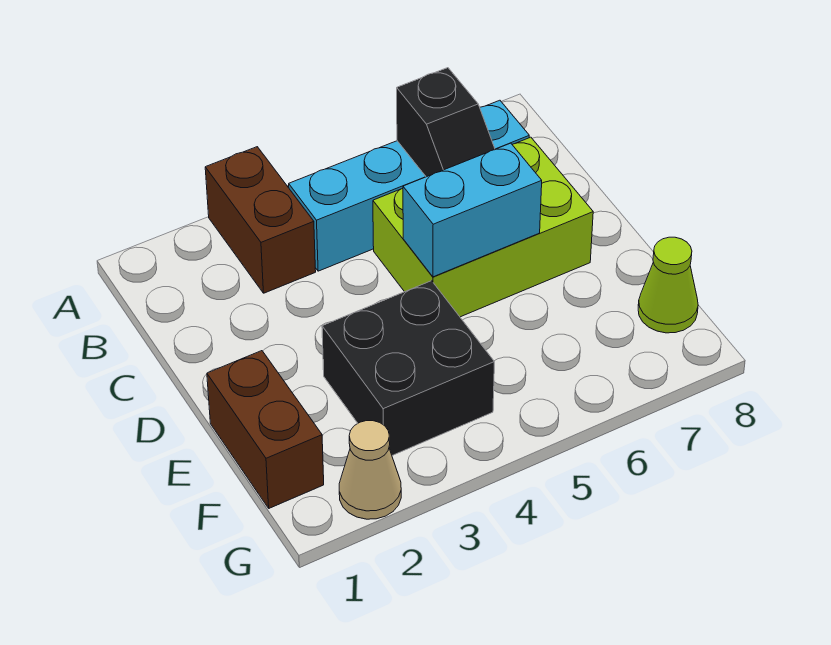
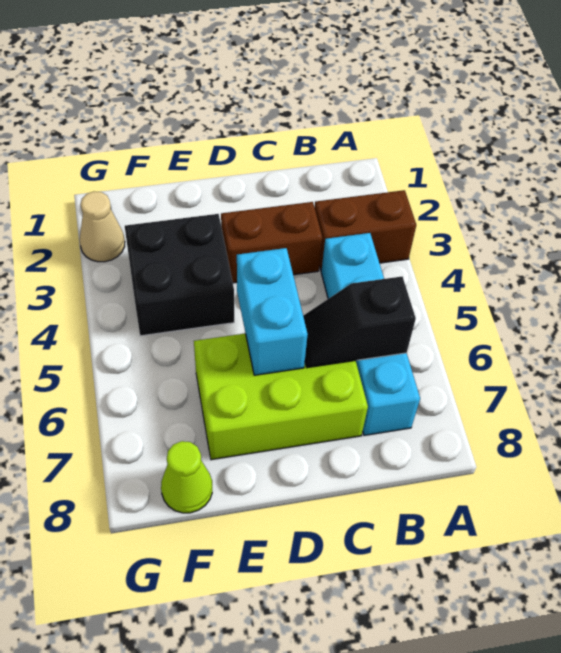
lime 2x3 brick [373,137,593,317] -> lime 2x3 brick turned to [194,333,368,460]
brown 1x2 brick [207,351,324,508] -> brown 1x2 brick moved to [221,202,322,283]

